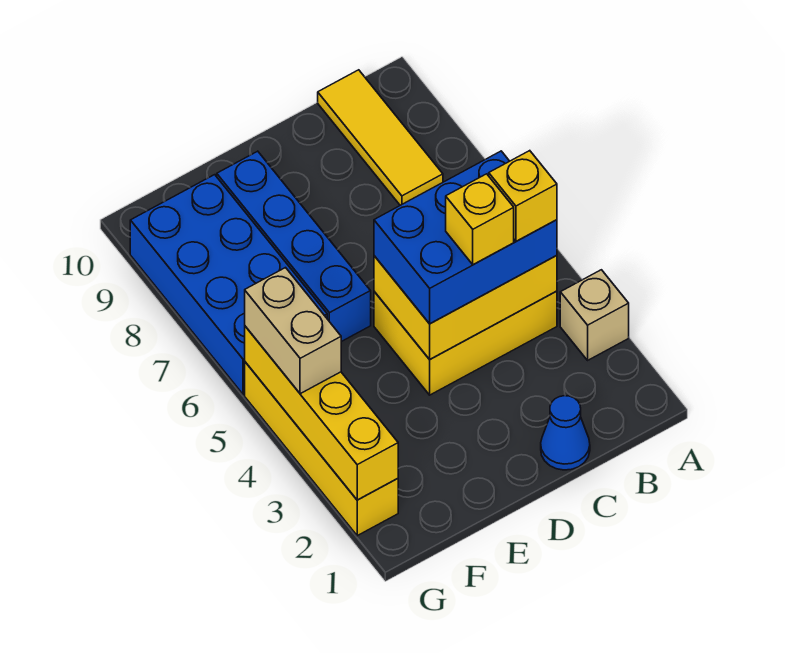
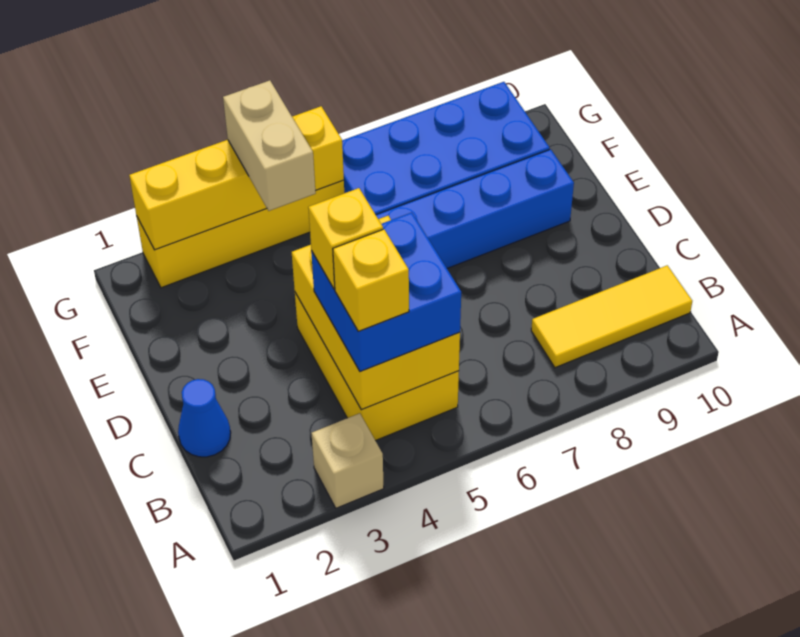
blue 2x3 brick [374,151,557,324] -> blue 2x2 brick [311,212,461,371]
tan 1x2 brick [245,268,341,394] -> tan 1x2 brick turned to [223,80,316,211]

